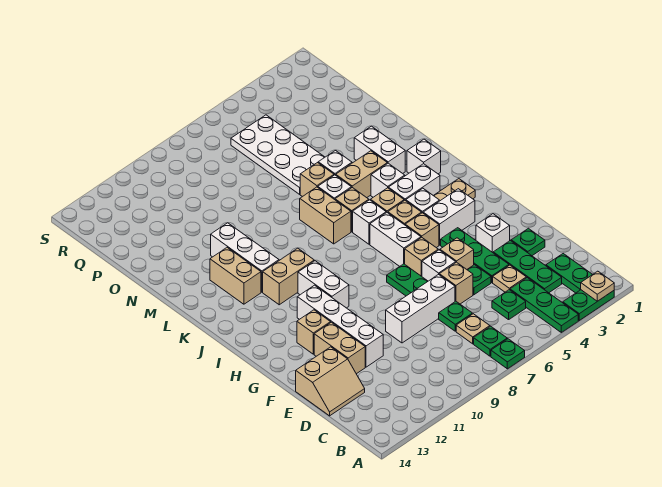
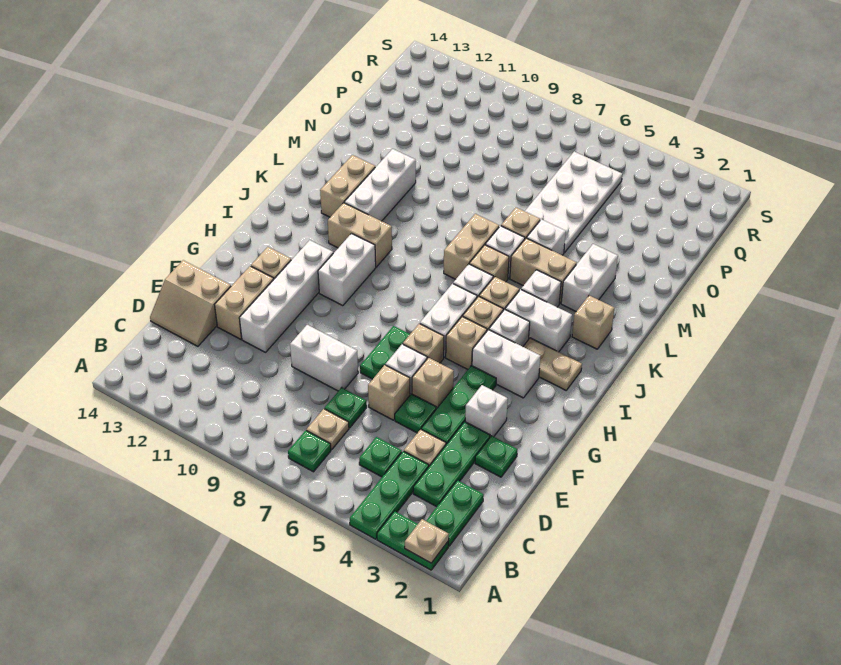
green 1x1 plate [491,339,525,369] -> none
white 1x3 brick [386,274,455,343] -> white 1x2 brick [290,325,358,391]
white 1x1 brick [407,139,441,174] -> tan 1x1 brick [572,295,614,349]

